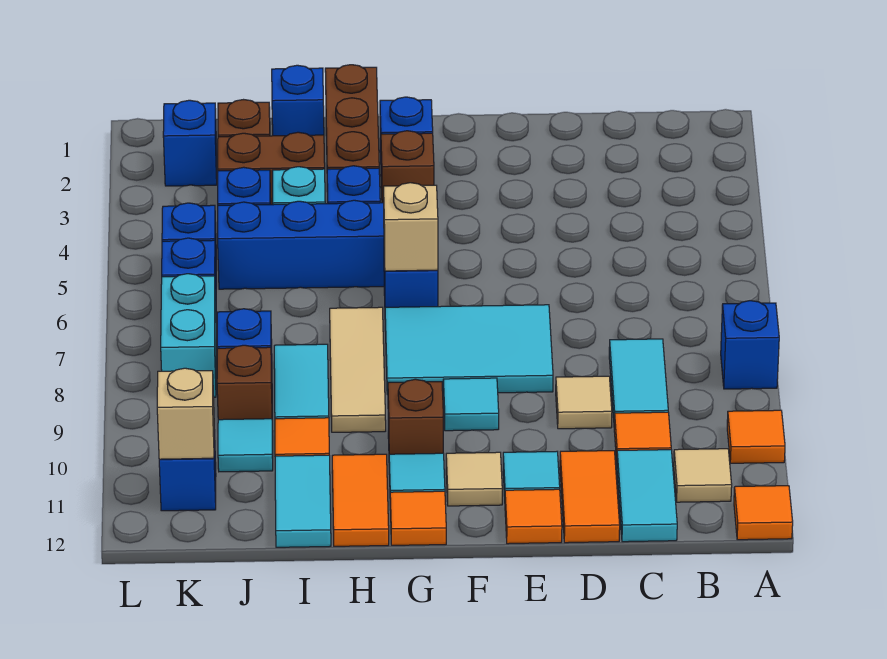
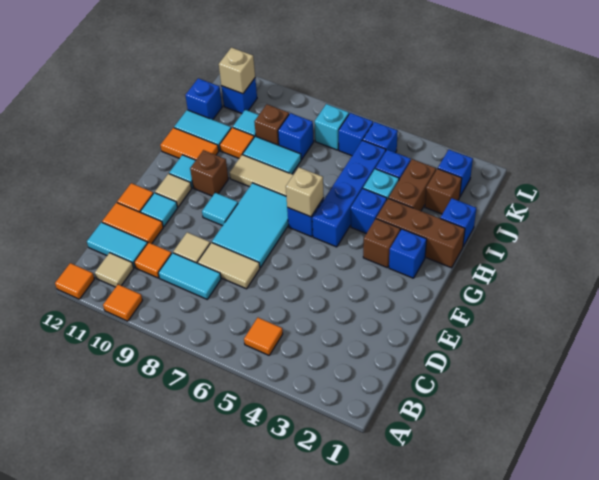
blue 1x1 brick [721,301,779,389] -> blue 1x1 brick moved to [185,78,222,120]
none -> tan 1x2 tile [198,242,260,289]
orange 1x1 tile [390,491,446,545] -> orange 1x1 tile moved to [244,318,283,355]
cyan 1x2 brick [161,274,216,397] -> cyan 1x1 brick [315,104,349,150]

